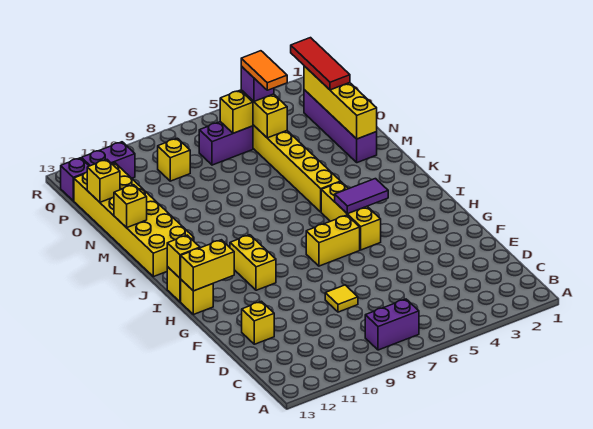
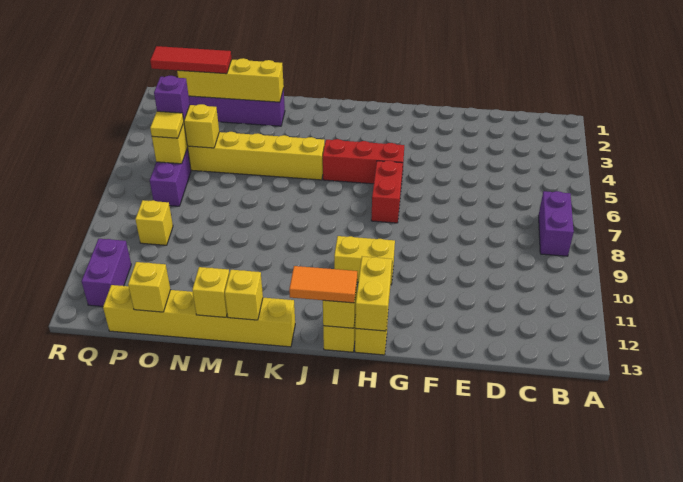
yellow 1x1 tile [325,285,358,312] -> yellow 1x1 tile moved to [150,111,184,138]
yellow 1x1 brick [242,301,274,344] -> yellow 1x1 brick moved to [225,270,263,320]
yellow 1x3 brick [321,182,381,250] -> red 1x3 brick [323,139,404,184]
yellow 1x2 brick [306,215,360,266] -> red 1x2 brick [371,160,403,223]
purple 1x2 tile [335,179,388,214] -> none
yellow 2x6 brick [74,162,194,277] -> yellow 1x6 brick [103,285,295,347]
orange 1x2 tile [241,51,287,90] -> orange 1x2 tile moved to [289,266,357,303]
purple 1x1 brick [61,158,89,201] -> none

